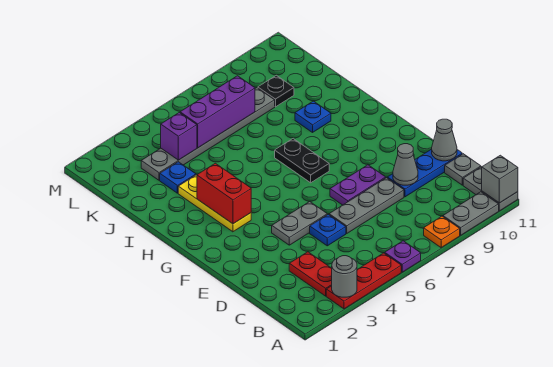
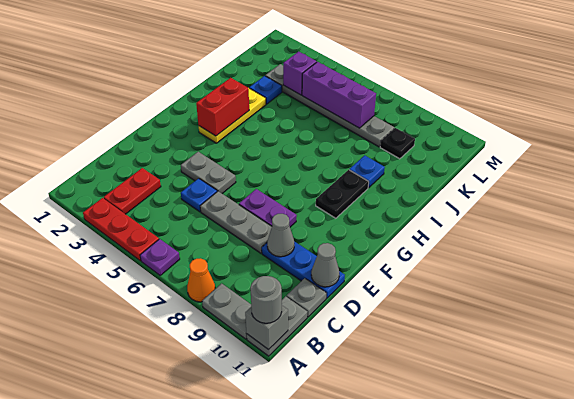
grey 1x1 round brick [332,256,357,297] -> grey 1x1 round brick moved to [250,276,282,323]
orange 1x1 plate [424,216,460,248] -> orange 1x1 cone [187,258,215,302]
black 1x2 plate [275,139,329,183] -> black 1x2 plate moved to [316,170,369,218]

